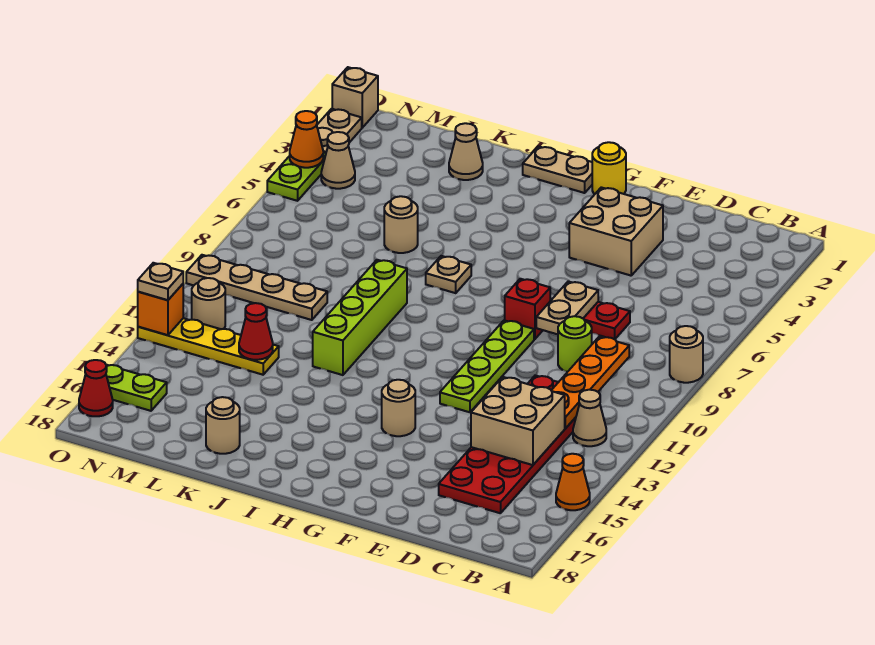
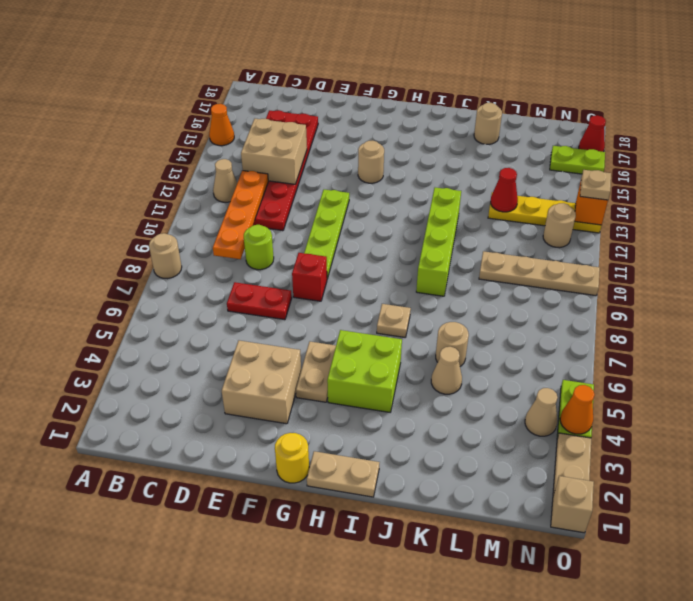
tan 1x2 plate [536,281,598,334] -> tan 1x2 plate moved to [296,342,336,402]
none -> lime 2x2 brick [327,330,402,412]
tan 1x1 cone [449,123,483,180] -> tan 1x1 cone moved to [431,347,462,394]

